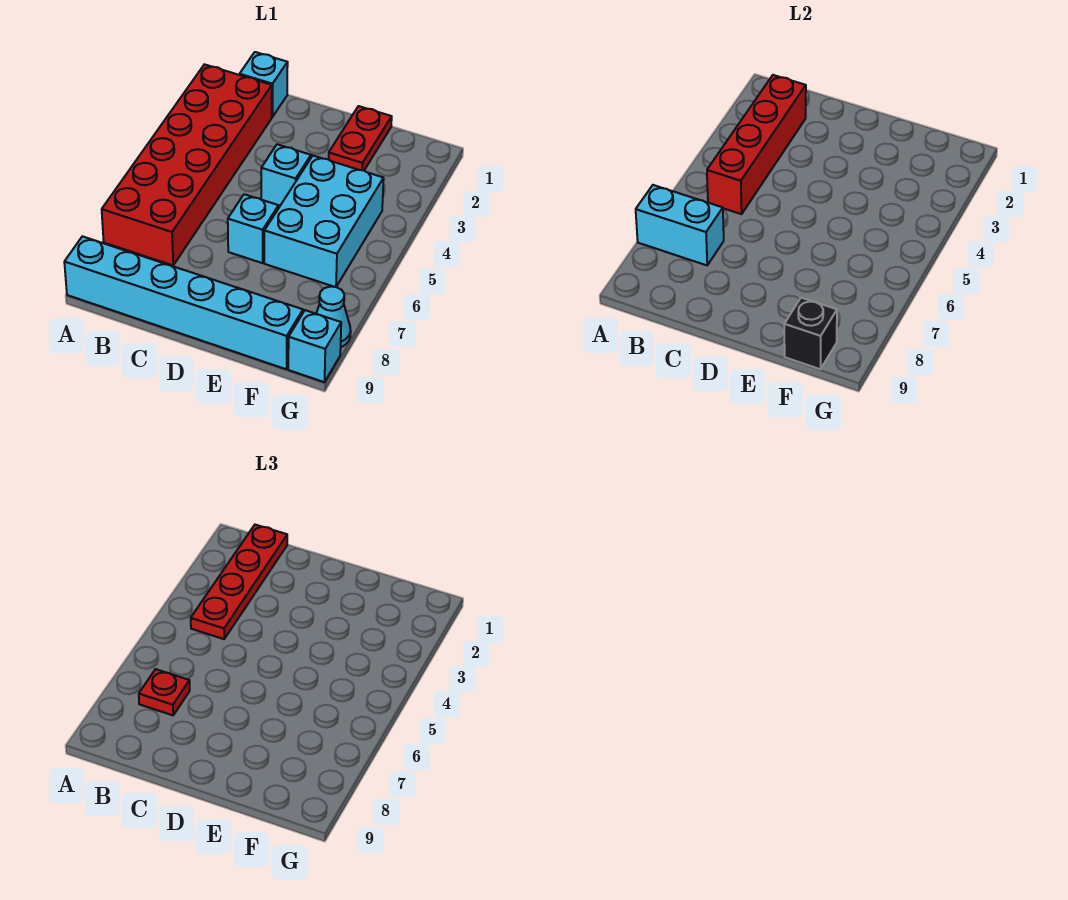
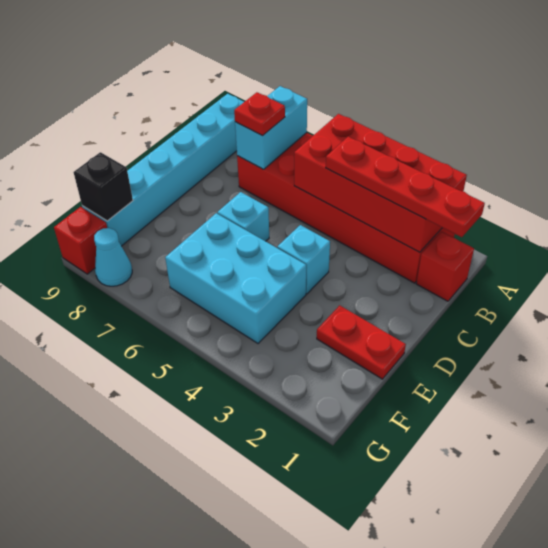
cyan 1x1 brick [240,52,288,117] -> red 1x1 brick [416,232,474,301]
red 1x4 brick [707,75,806,214] -> red 2x4 brick [294,114,467,252]
cyan 1x1 brick [288,310,341,382] -> red 1x1 brick [54,207,107,274]

